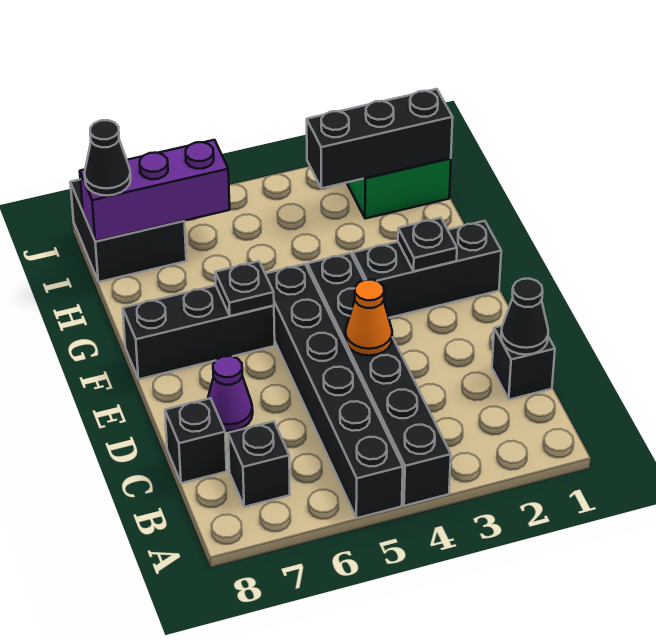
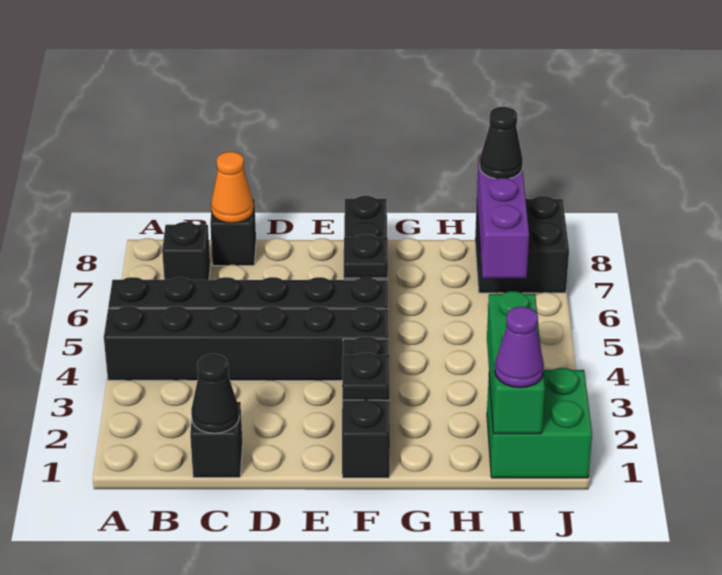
orange 1x1 cone [345,280,392,356] -> orange 1x1 cone moved to [211,152,254,223]
purple 1x1 cone [208,356,253,431] -> purple 1x1 cone moved to [495,307,544,388]
black 1x3 brick [307,89,453,188] -> green 1x3 brick [487,291,545,434]

